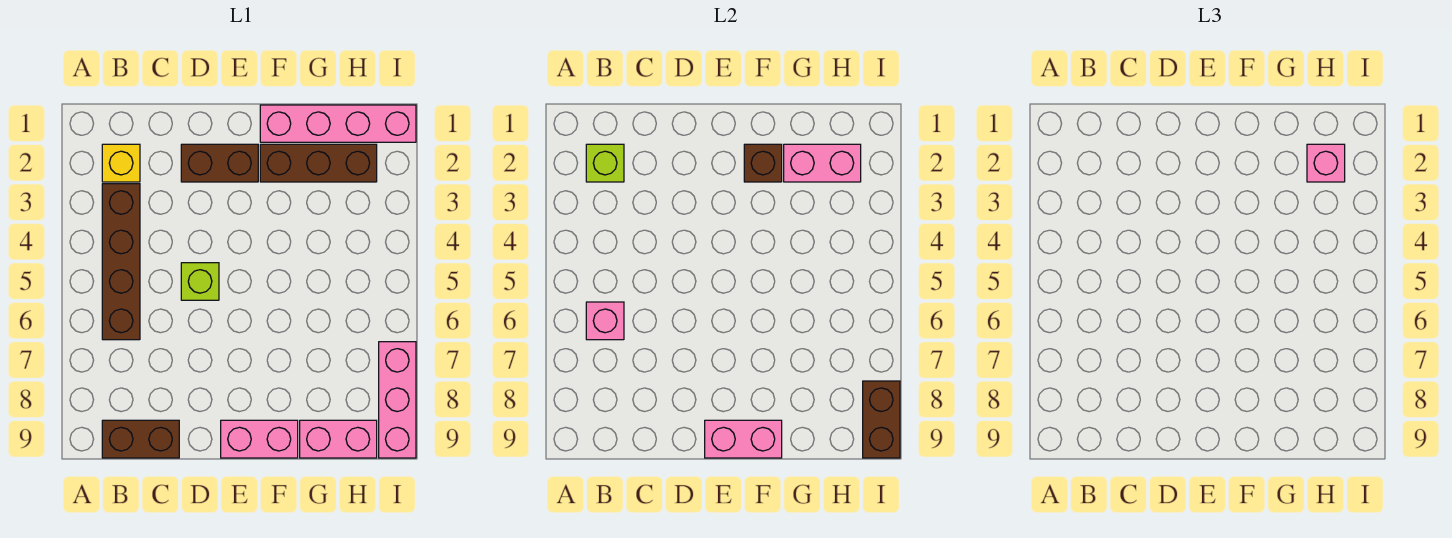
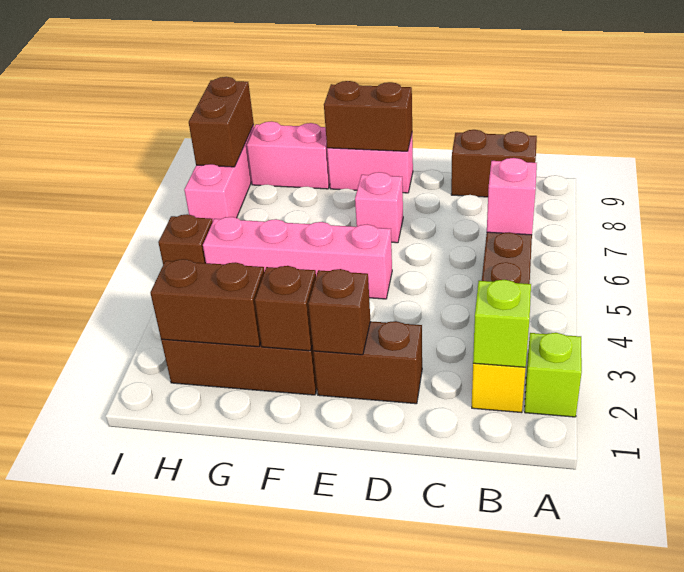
lime 1x1 brick [181,263,219,300] -> lime 1x1 brick moved to [525,333,582,417]
none -> brown 1x1 brick [308,269,370,355]
pink 1x2 brick [705,420,782,458] -> brown 1x2 brick [324,81,412,151]
pink 1x4 brick [260,105,416,142] -> pink 1x4 brick moved to [203,217,392,299]
pink 1x2 brick [784,144,861,182] -> brown 1x2 brick [150,259,264,347]
pink 1x1 brick [1307,144,1345,182] -> pink 1x1 brick moved to [355,172,403,243]
none -> brown 1x1 brick [158,214,213,265]

